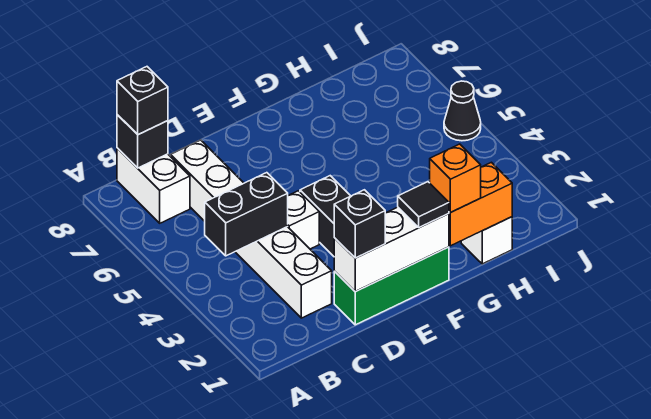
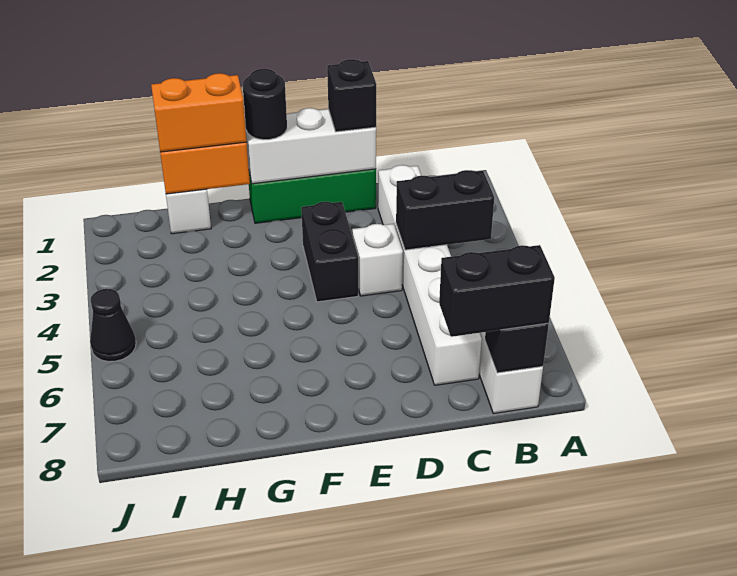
black 1x1 brick [117,67,168,135] -> black 1x2 brick [439,245,555,337]
black 1x1 tile [398,182,449,228] -> black 1x1 round brick [243,69,287,140]
orange 1x1 brick [430,144,481,213] -> orange 1x2 brick [151,73,247,152]

